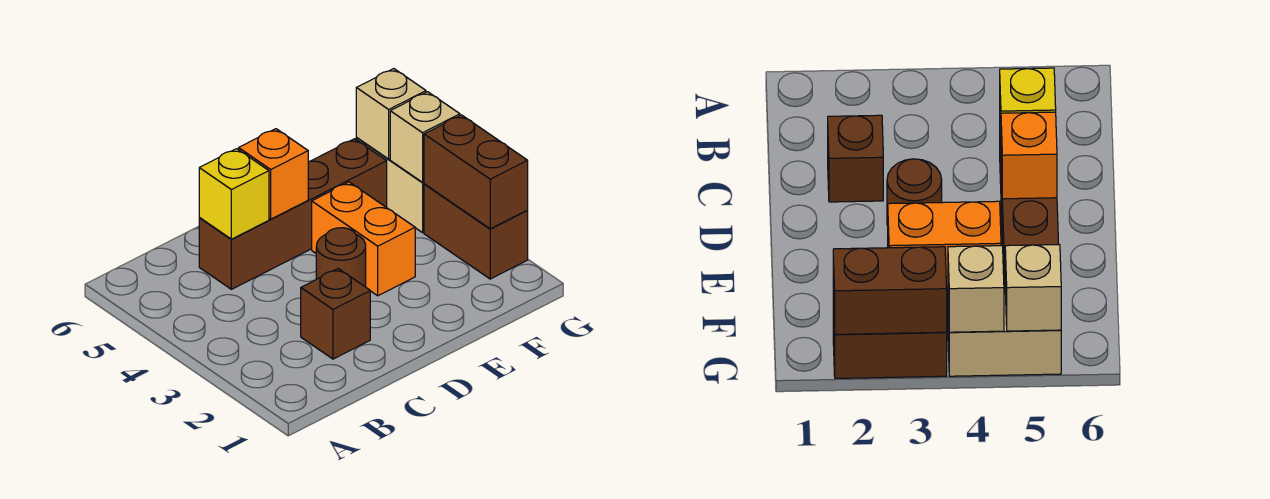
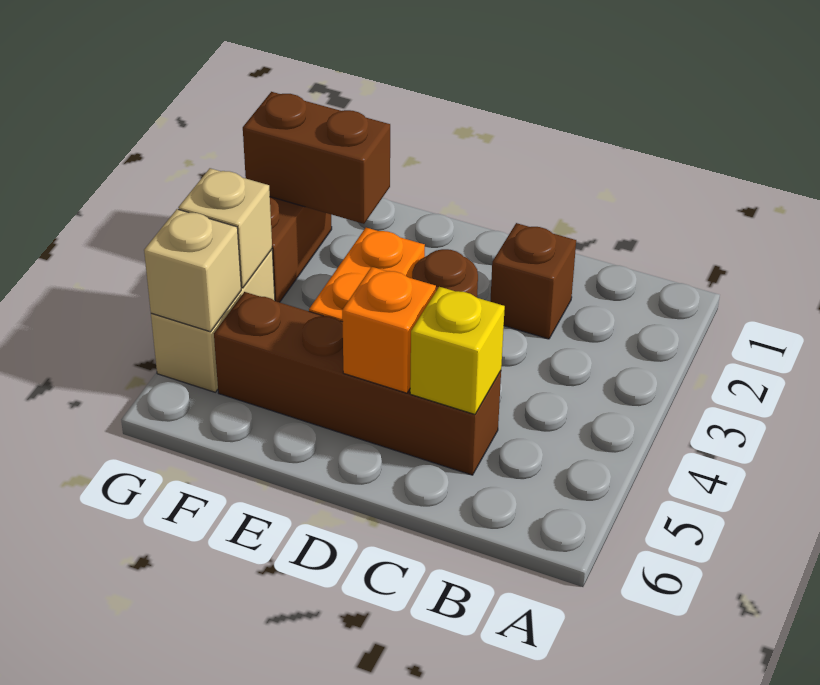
brown 1x2 brick [424,115,528,229] -> brown 1x2 brick turned to [243,92,390,224]

